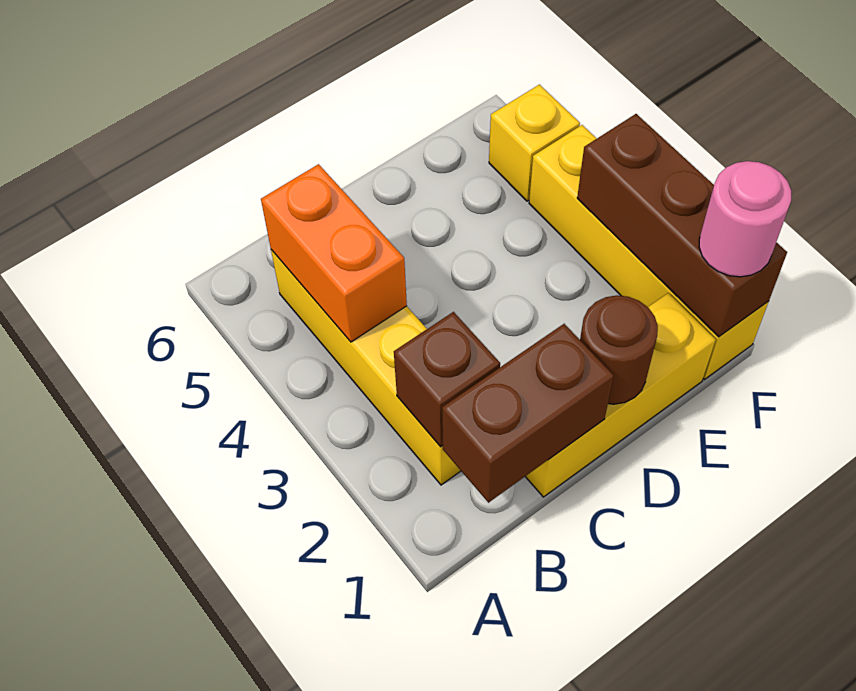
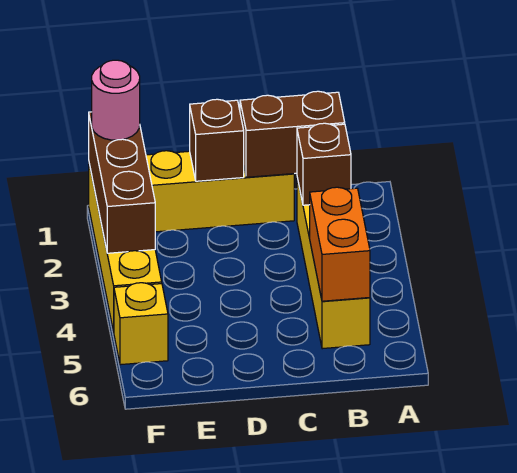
brown 1x1 round brick [580,295,658,404] -> brown 1x1 brick [190,99,244,181]

